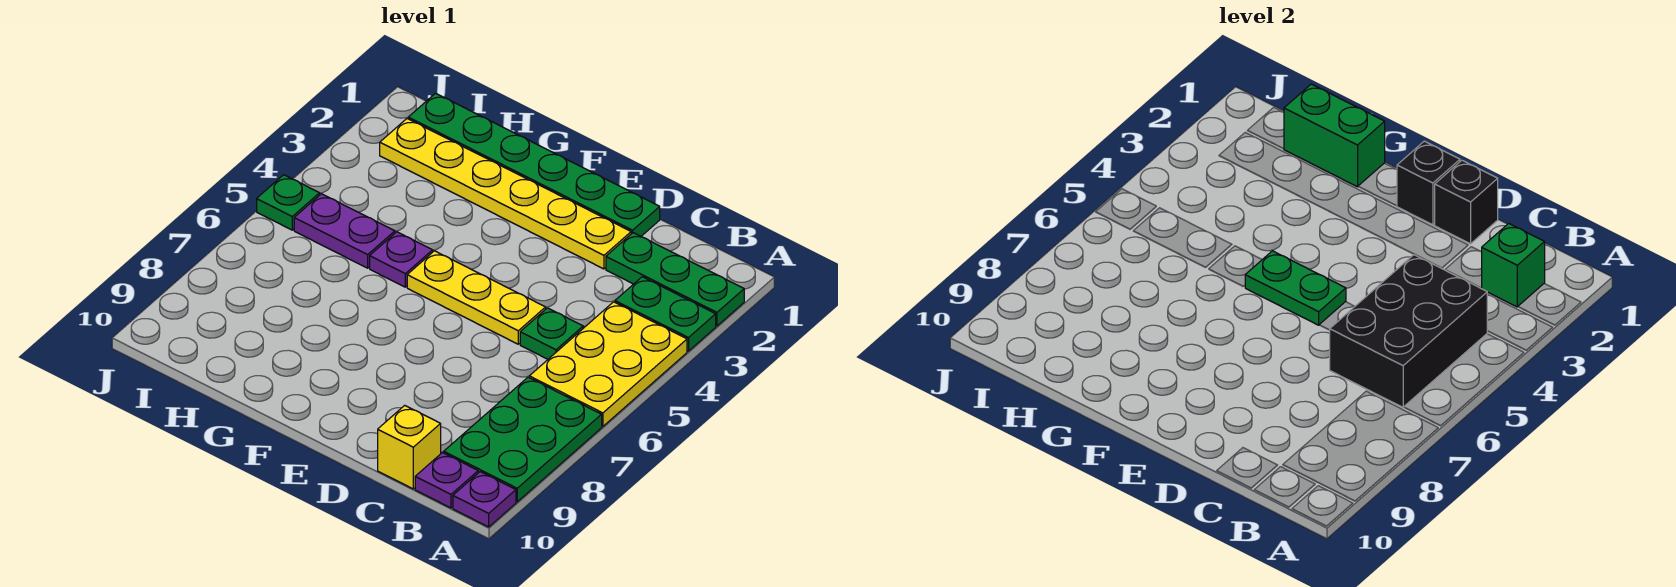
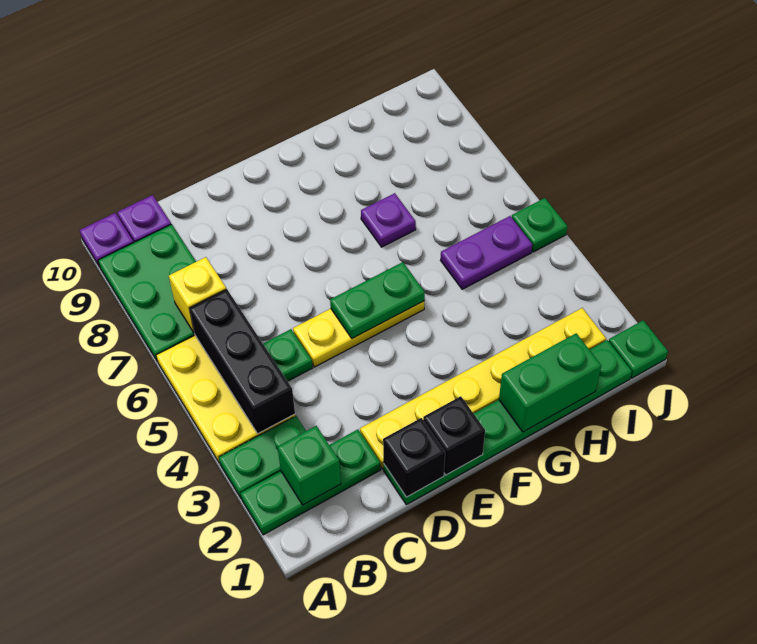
black 2x3 brick [1330,255,1487,407] -> black 1x3 brick [189,289,295,434]
yellow 1x1 brick [378,405,441,489] -> yellow 1x1 brick moved to [169,257,226,333]
purple 1x1 plate [370,232,433,287] -> purple 1x1 plate moved to [361,193,416,247]
none -> green 1x1 plate [609,320,668,378]

